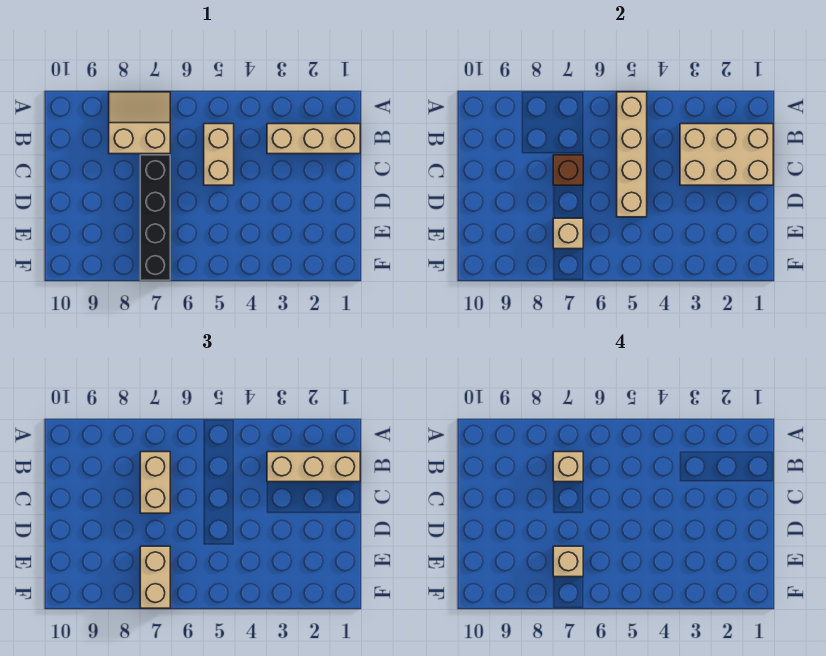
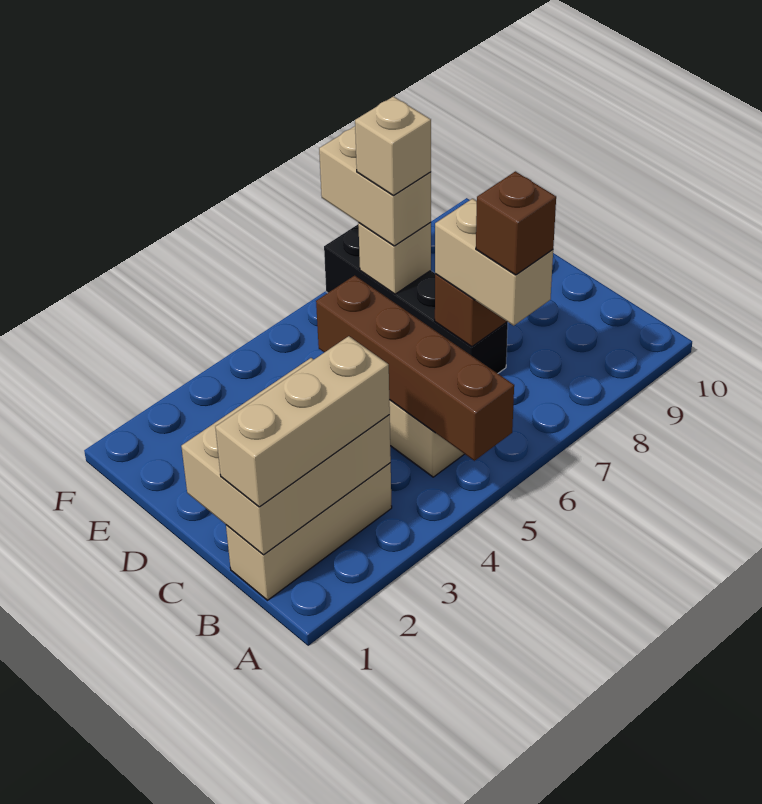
tan 1x4 brick [617,92,647,217] -> brown 1x4 brick [316,275,514,461]
tan 2x2 slope [109,92,170,154] -> none
tan 1x1 brick [553,452,583,482] -> brown 1x1 brick [476,171,556,275]

